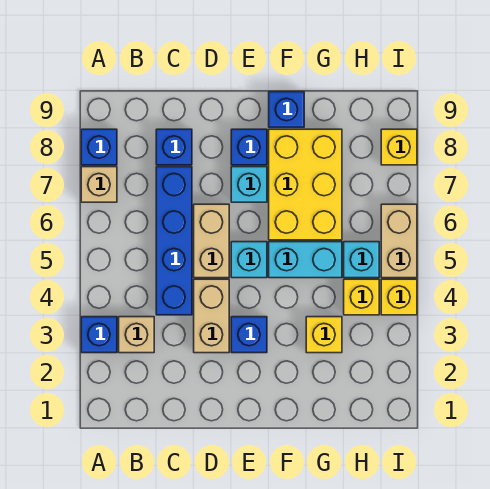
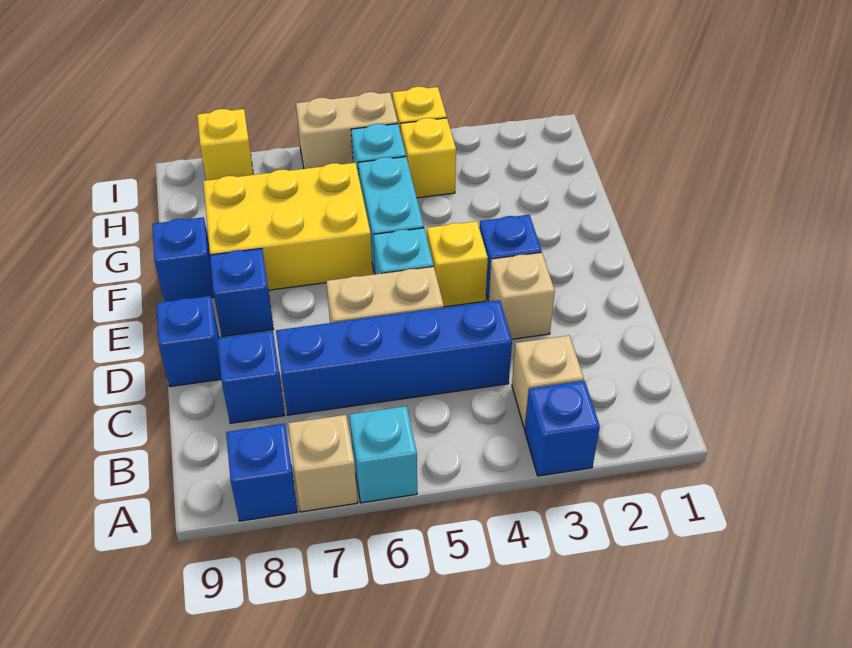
tan 1x2 brick [194,279,229,353] -> tan 1x1 brick [489,253,555,339]
none -> blue 1x1 brick [156,296,221,387]
cyan 1x1 brick [231,167,267,202] -> cyan 1x1 brick moved to [349,406,417,503]
yellow 1x1 brick [306,317,342,353] -> yellow 1x1 brick moved to [427,221,488,307]

